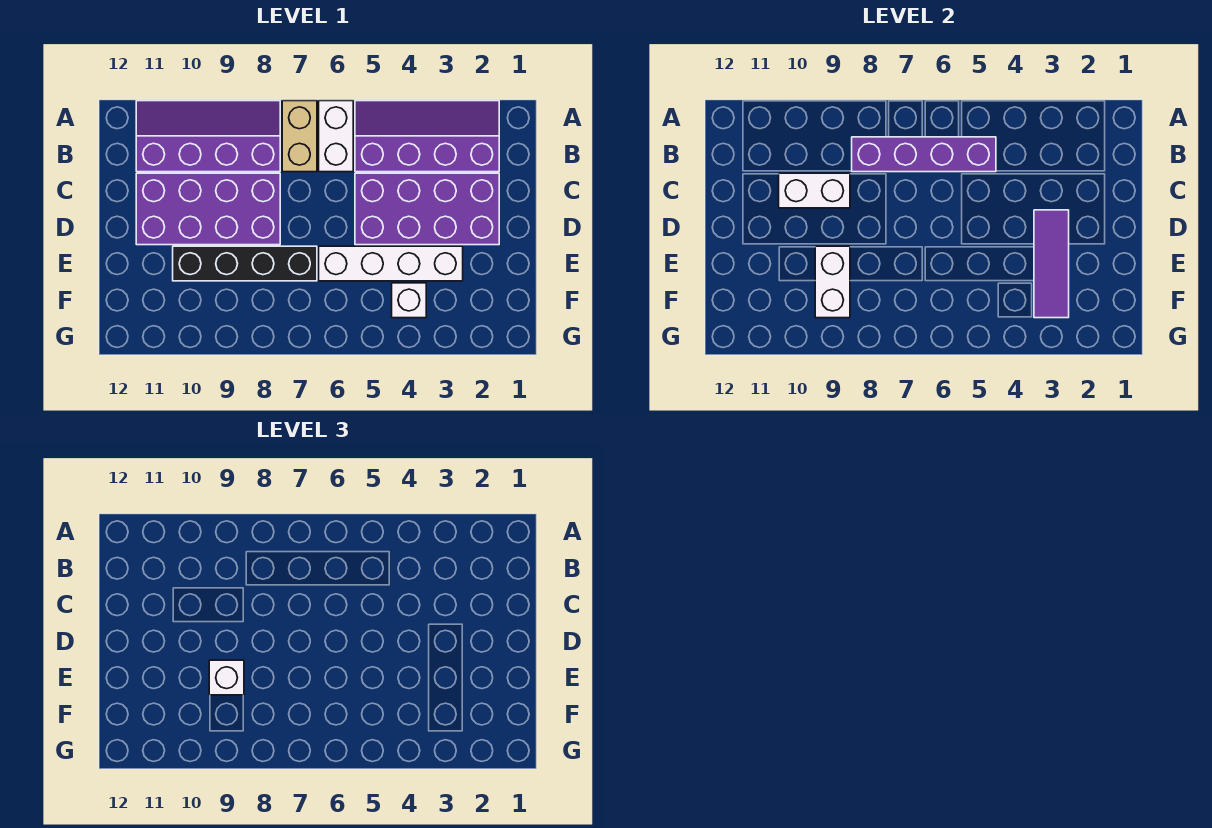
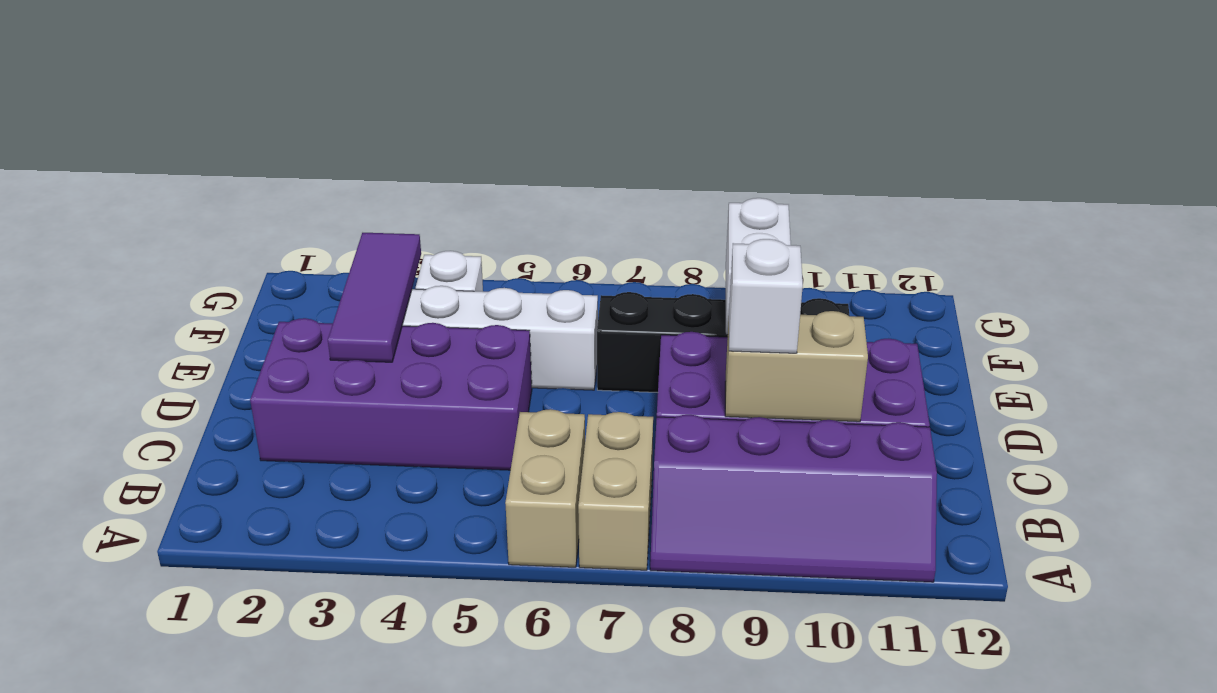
purple 2x4 slope [355,101,499,172] -> none
white 1x2 brick [319,101,353,172] -> tan 1x2 brick [505,409,585,567]
purple 1x4 brick [852,137,996,172] -> none
white 1x2 brick [779,173,850,208] -> tan 1x2 brick [725,311,868,422]
white 1x1 brick [209,660,244,695] -> white 1x1 brick moved to [729,239,803,353]

